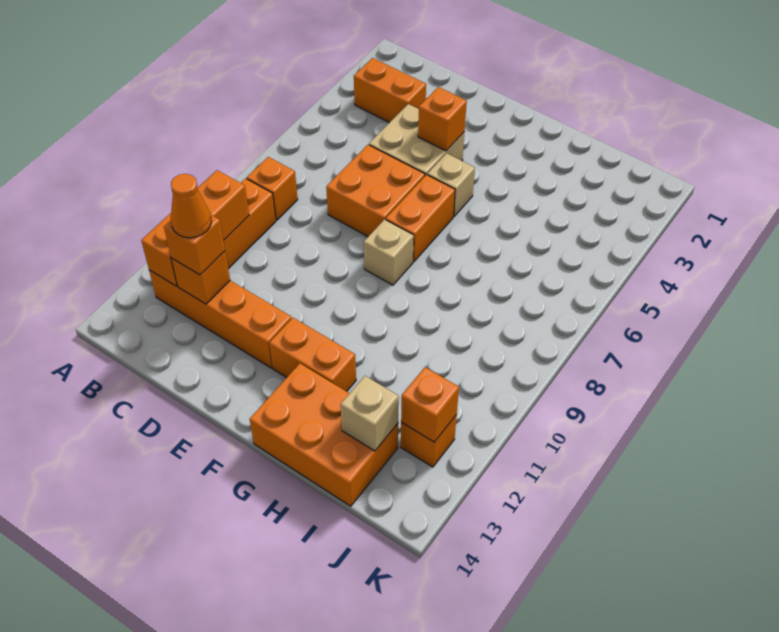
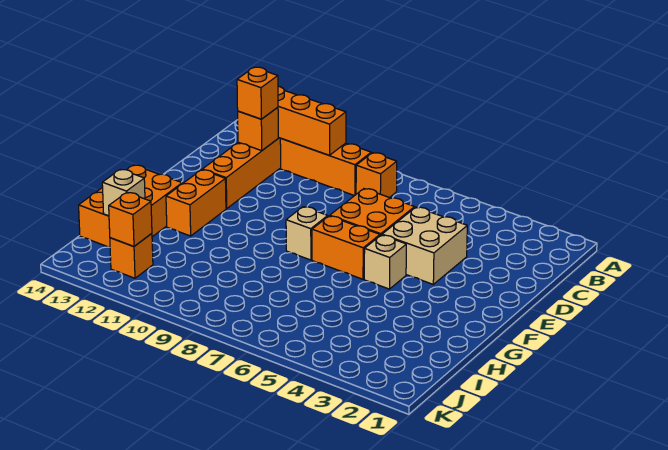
orange 1x2 brick [354,58,426,123] -> none
orange 1x1 cone [171,174,211,238] -> none
orange 1x1 brick [418,87,467,151] -> none

